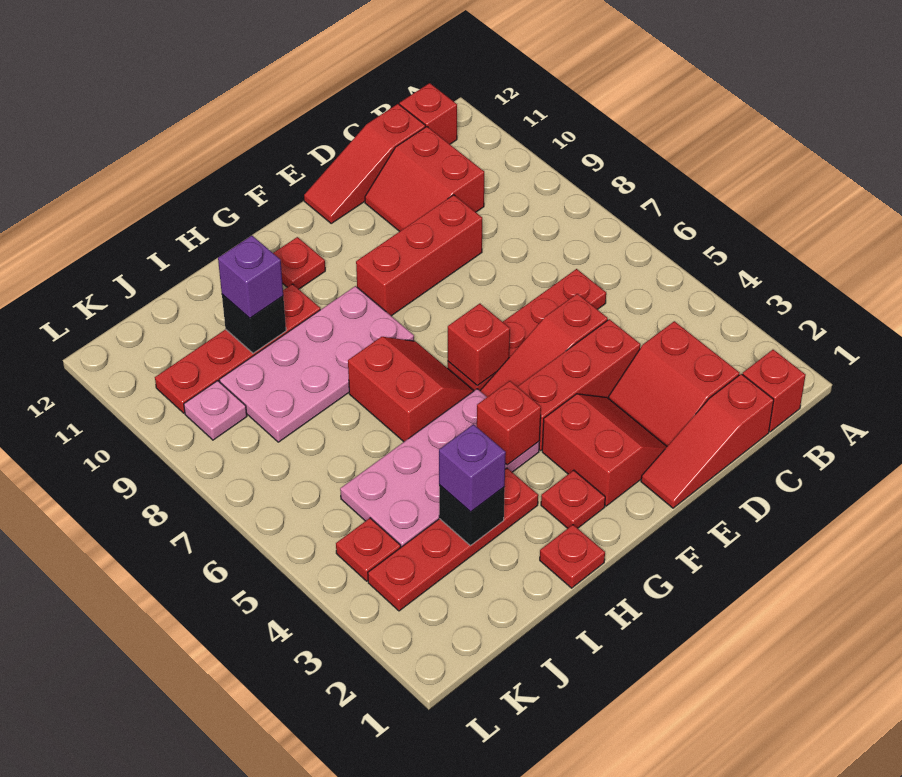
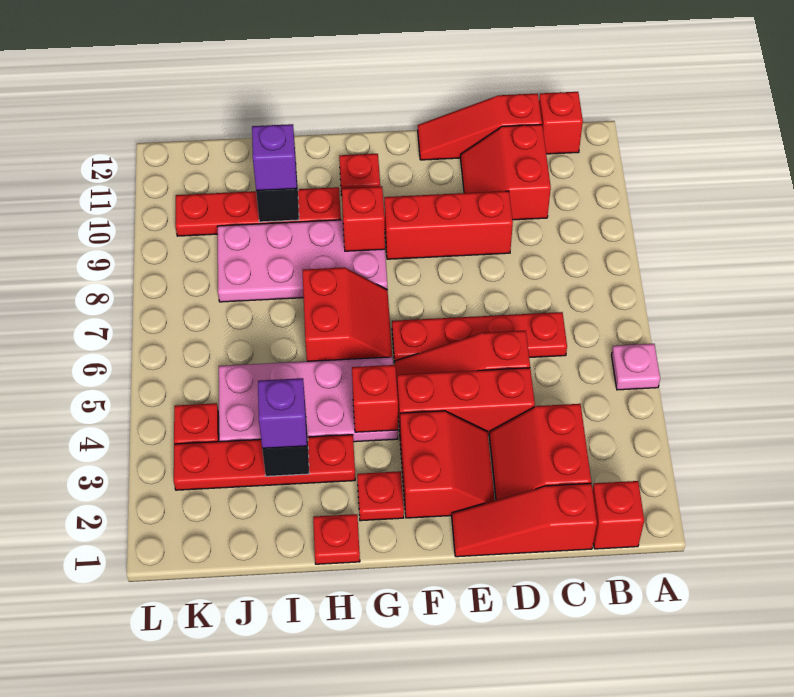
red 1x1 brick [448,304,510,386] -> red 1x1 brick moved to [342,186,385,251]
pink 1x1 plate [184,381,247,440] -> pink 1x1 plate moved to [612,344,660,390]

